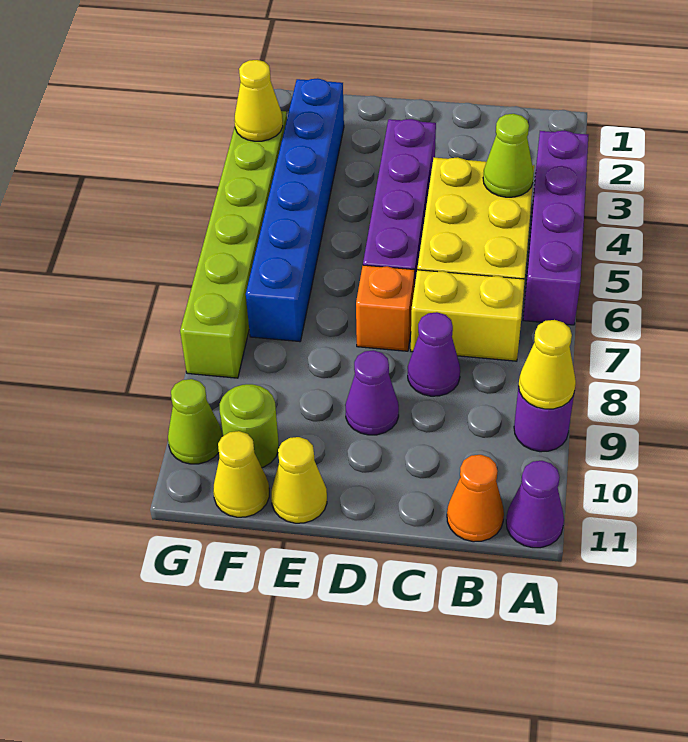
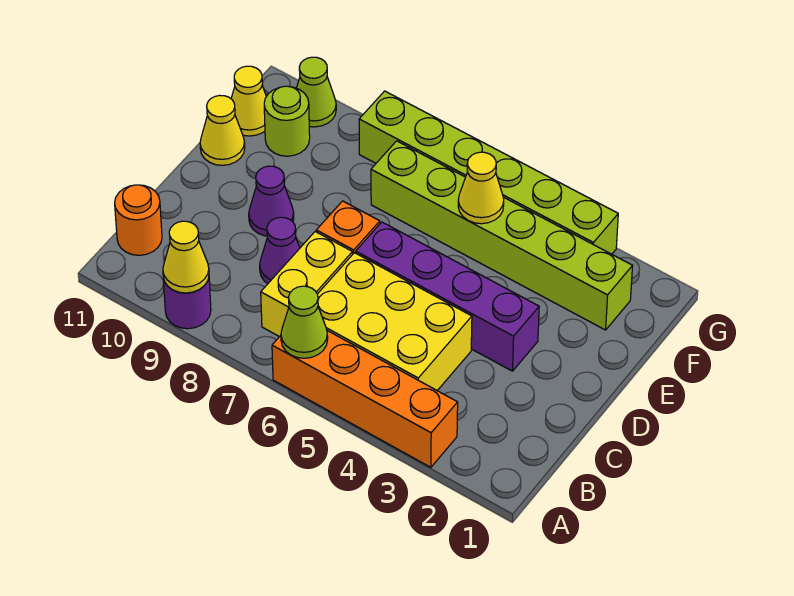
purple 1x4 brick [523,131,588,325] -> orange 1x4 brick [272,331,458,467]
purple 1x1 cone [506,461,564,548] -> none
lime 1x1 cone [483,114,534,197] -> lime 1x1 cone moved to [281,286,328,358]
orange 1x1 cone [447,455,504,542] -> orange 1x1 round brick [115,185,162,255]
blue 1x6 brick [246,78,344,342] -> lime 1x6 brick [371,141,633,330]
yellow 1x1 cone [234,60,283,141] -> yellow 1x1 cone moved to [458,152,504,224]

